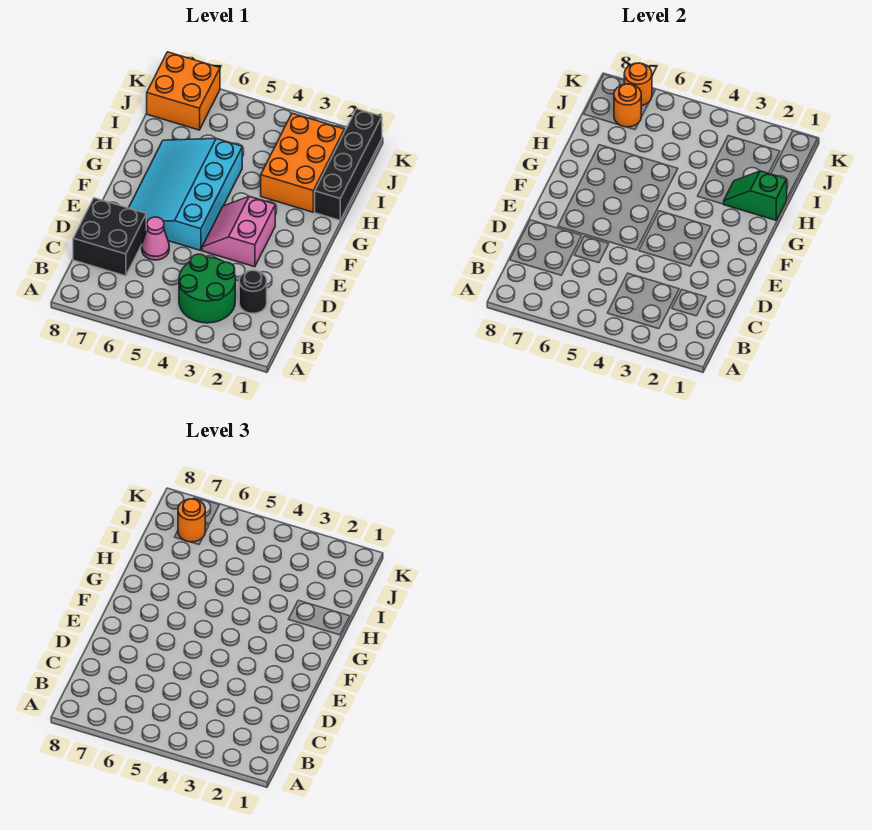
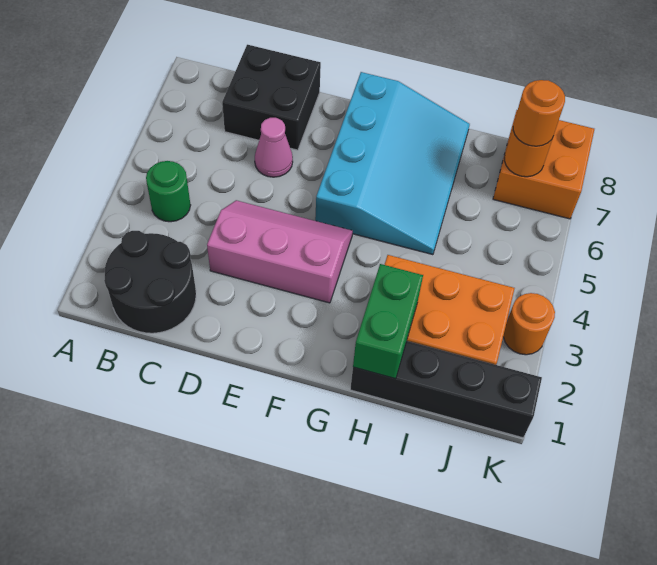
green 2x2 round brick [179,254,235,323] -> green 1x1 round brick [146,161,191,222]
black 1x1 round brick [239,270,267,313] -> black 2x2 round brick [104,231,196,333]
pink 2x2 slope [202,196,275,267] -> pink 2x3 slope [207,200,353,303]
cyan 3x4 slope [129,138,242,251] -> cyan 3x4 slope turned to [315,72,470,255]
green 1x2 slope [724,171,787,220] -> green 1x2 brick [353,264,423,379]
orange 1x1 round brick [624,63,652,106] -> orange 1x1 round brick moved to [503,293,555,355]

